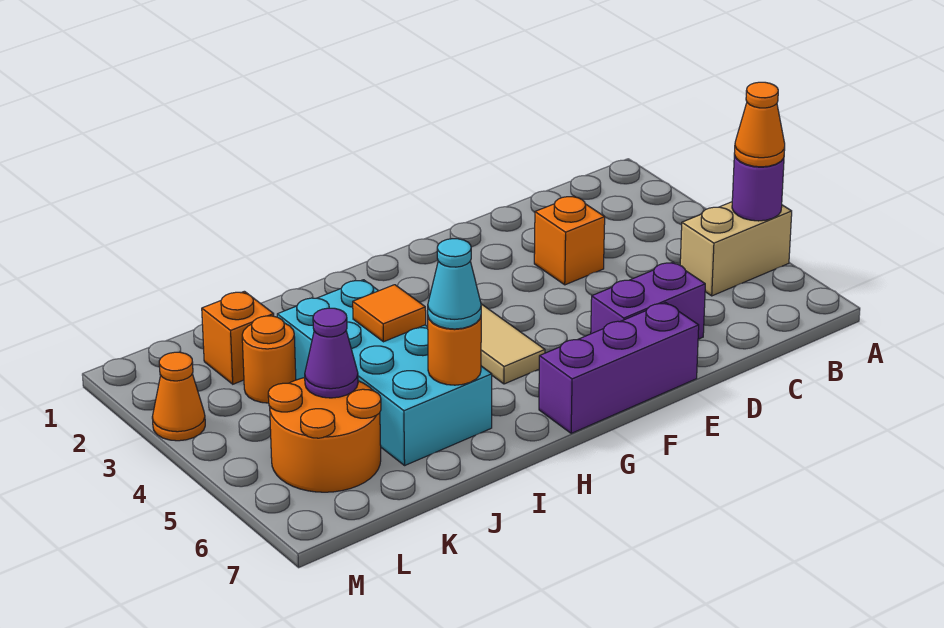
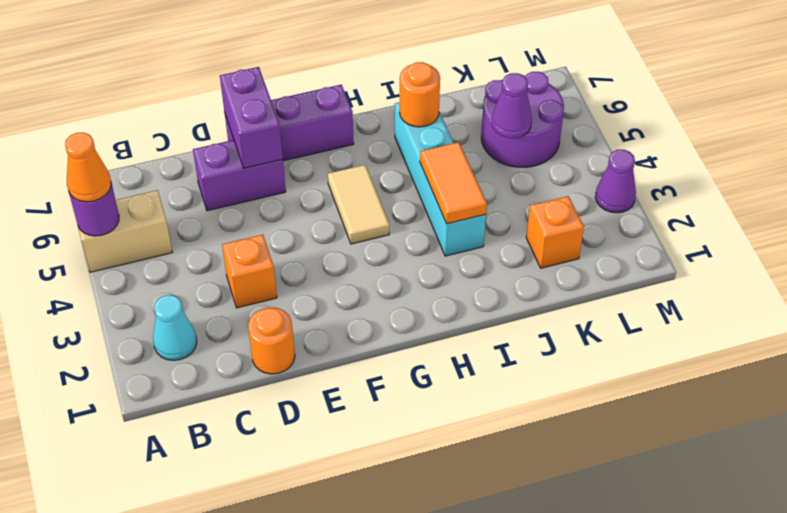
none -> purple 1x2 brick [220,67,283,168]
cyan 2x4 brick [277,280,492,465] -> cyan 1x4 brick [395,102,486,256]
orange 1x1 tile [353,285,426,342] -> orange 1x2 tile [420,142,487,224]
cyan 1x1 cone [428,239,481,329] -> cyan 1x1 cone moved to [153,295,197,360]
orange 1x1 round brick [242,316,296,403] -> orange 1x1 round brick moved to [248,307,295,374]
orange 2x2 round brick [268,378,381,492] -> purple 2x2 round brick [481,72,564,167]
orange 1x1 cone [152,352,205,441] -> purple 1x1 cone [595,150,636,213]

